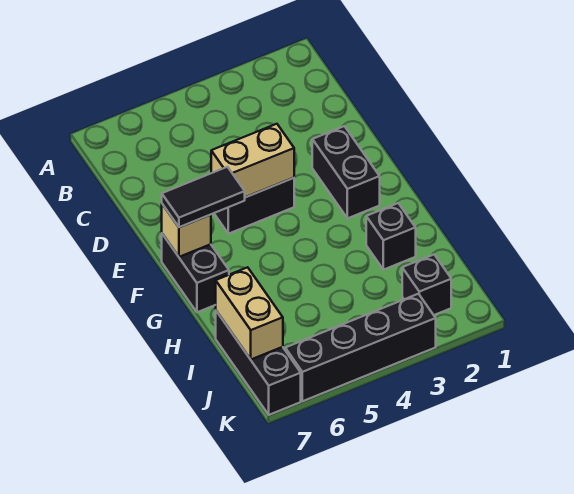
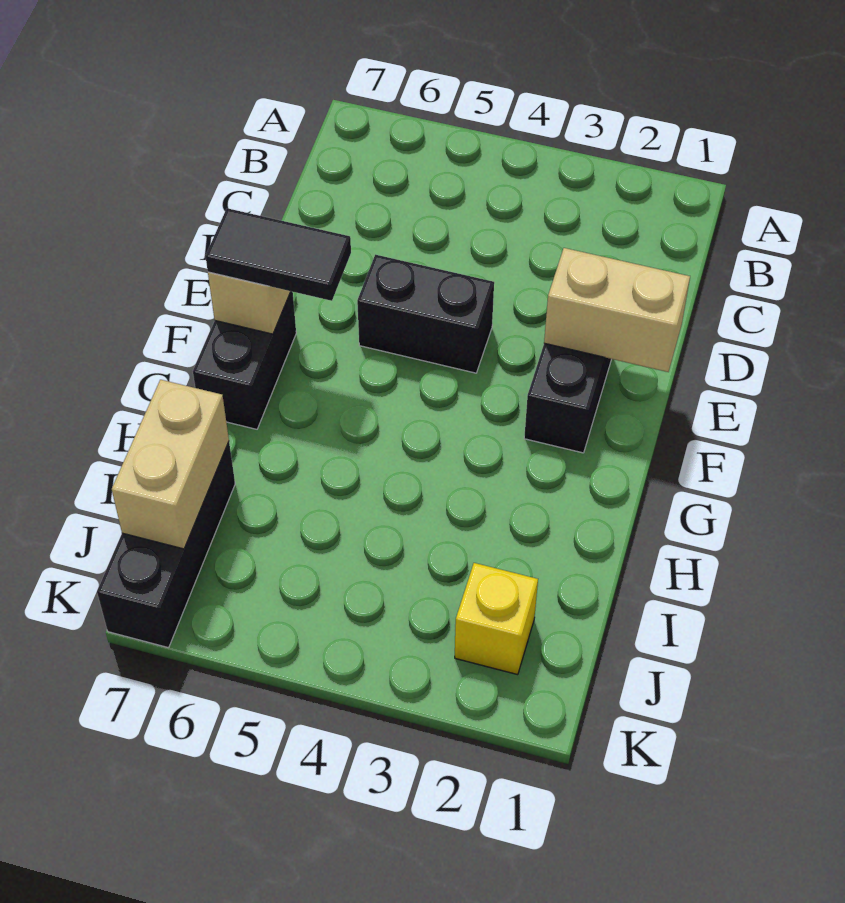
tan 1x2 brick [211,124,294,197] -> tan 1x2 brick moved to [544,248,690,372]
black 1x1 brick [366,203,416,270] -> none
black 1x1 brick [402,255,451,315] -> yellow 1x1 brick [455,563,538,675]
black 1x4 brick [285,294,436,401] -> none

